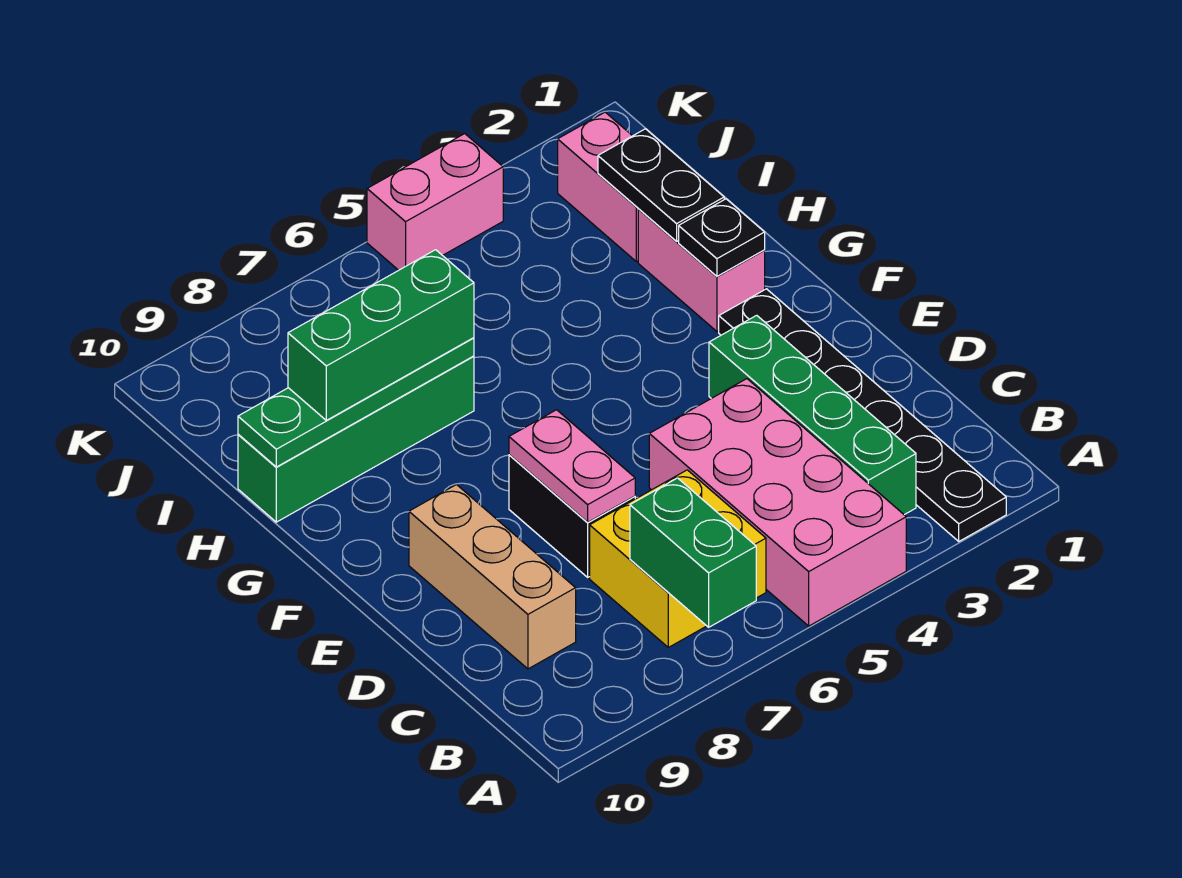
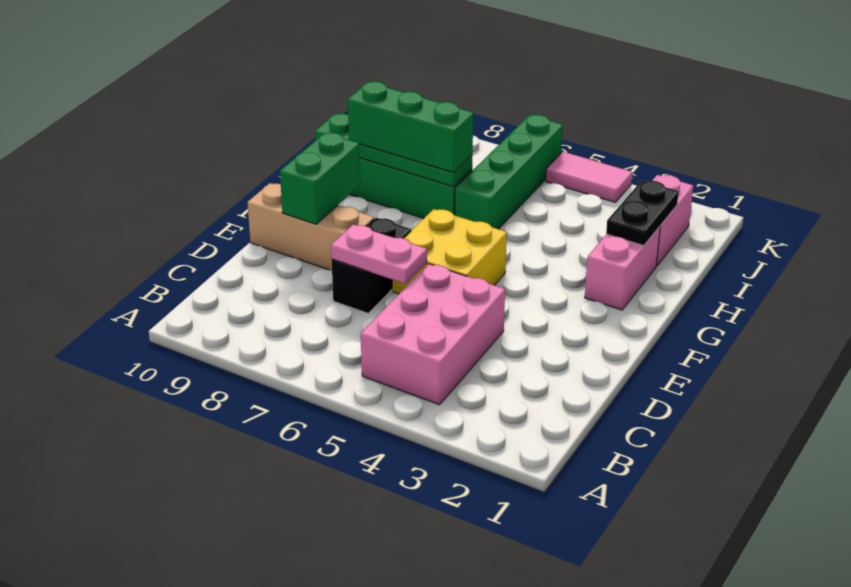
black 1x6 plate [719,289,1006,541] -> none
pink 2x4 brick [649,379,906,626] -> pink 2x3 brick [361,264,505,405]
green 1x2 brick [630,478,756,627] -> green 1x2 brick moved to [280,133,360,224]
green 1x4 brick [709,315,916,515] -> green 1x4 brick moved to [455,115,563,229]
yellow 2x2 brick [590,470,766,647] -> yellow 2x2 brick moved to [392,209,507,294]
tan 1x3 brick [409,485,576,669] -> tan 1x3 brick turned to [247,183,374,271]
pink 1x2 plate [509,410,635,522] -> pink 1x2 plate turned to [331,224,427,284]
black 1x1 plate [679,199,765,276] -> none
pink 1x2 brick [367,134,503,270] -> pink 1x2 tile [546,152,632,202]

